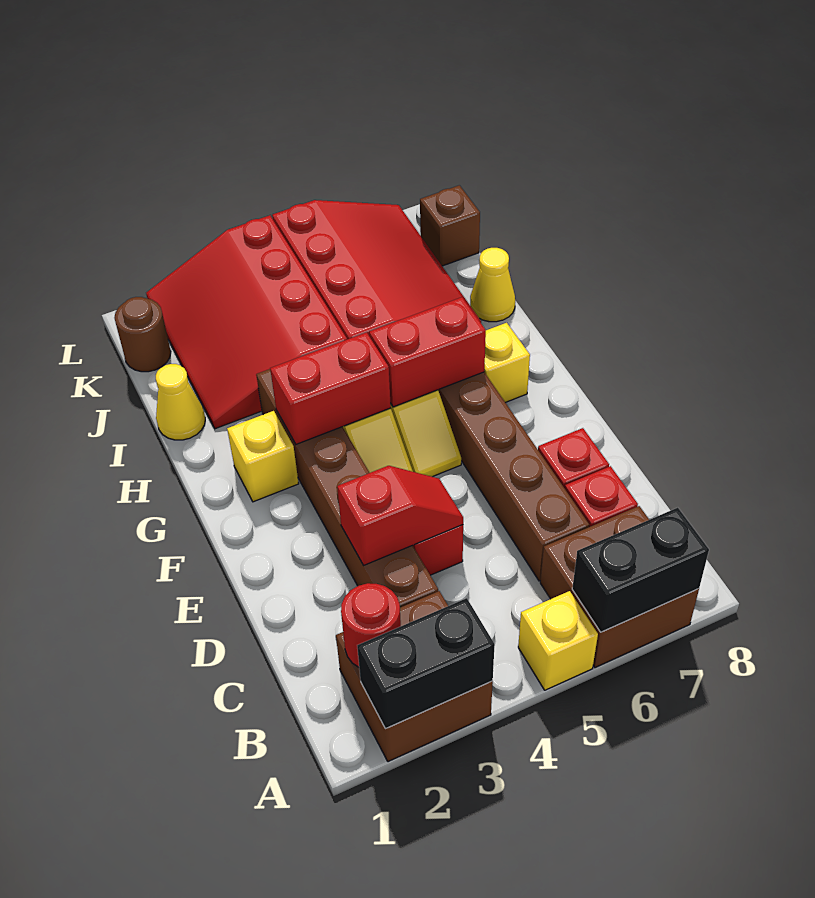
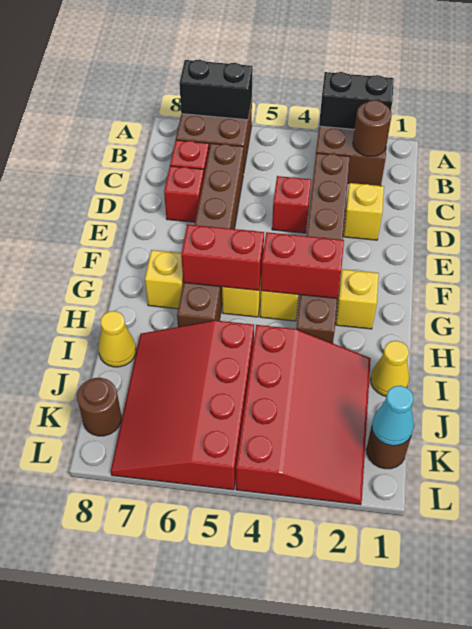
yellow 1x1 brick [518,591,598,690] -> yellow 1x1 brick moved to [343,183,384,240]
red 1x1 round brick [341,583,401,667] -> brown 1x1 round brick [353,100,392,156]
red 1x2 slope [337,466,463,565] -> none
none -> cyan 1x1 cone [372,386,414,446]
brown 1x1 brick [420,185,480,266] -> brown 1x1 round brick [77,378,121,436]

